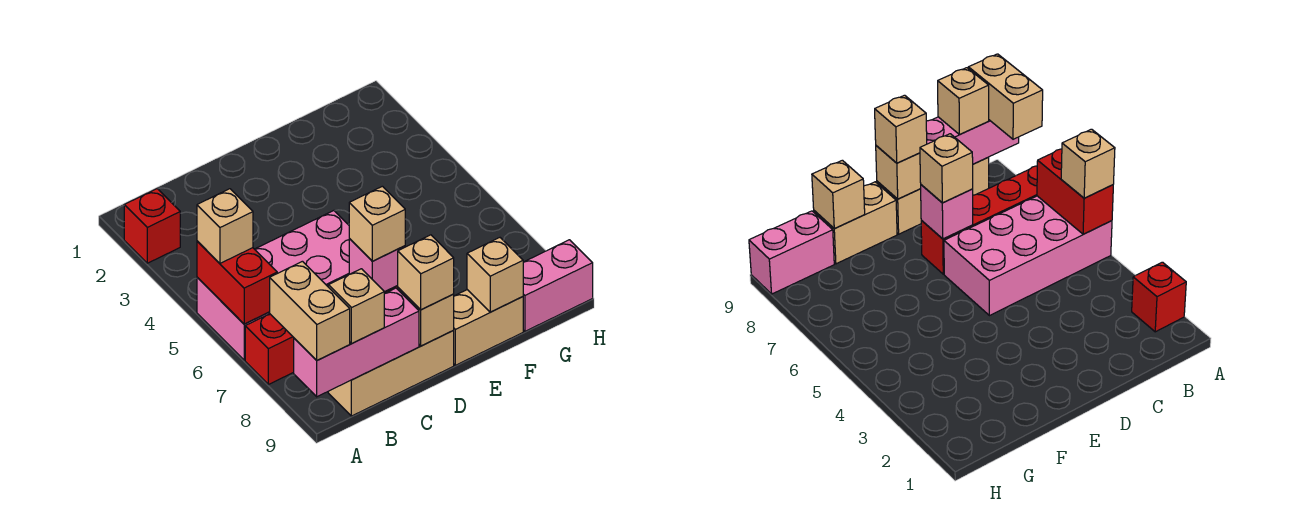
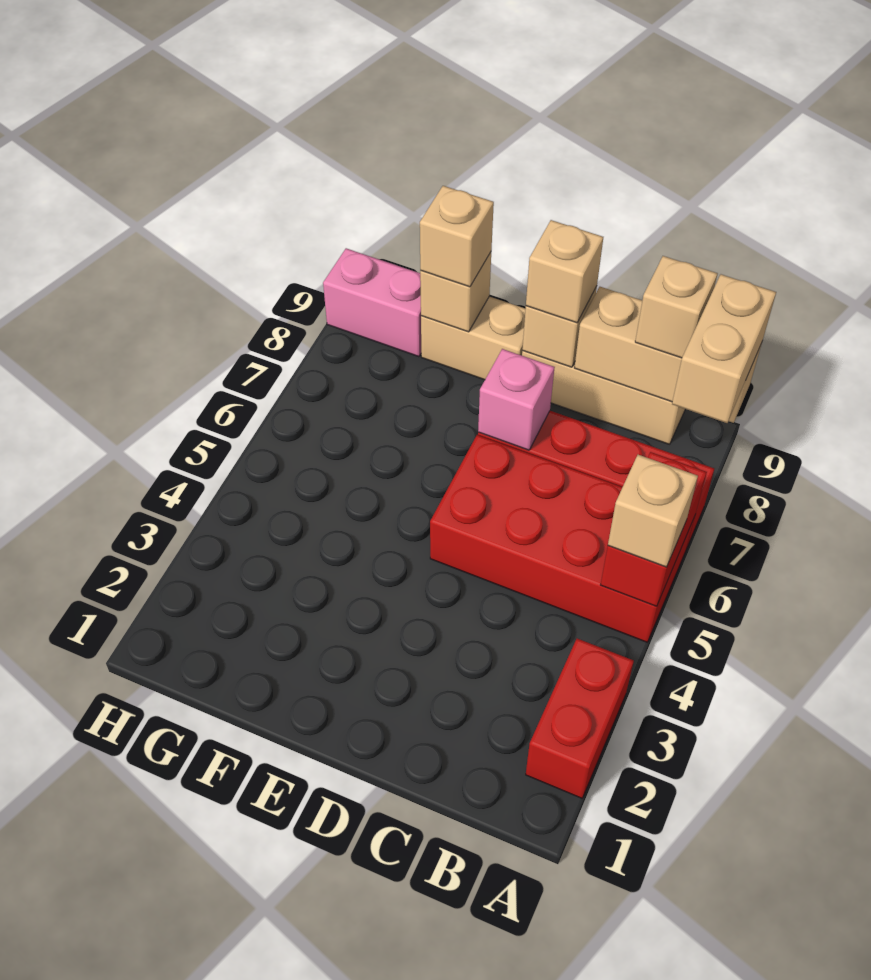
red 1x1 brick [124,189,180,263] -> red 1x2 brick [526,639,634,798]
pink 2x4 brick [197,211,350,360] -> red 2x4 brick [430,435,695,642]
pink 1x3 brick [294,288,419,397] -> tan 1x3 brick [575,287,762,423]
tan 1x1 brick [349,186,405,261] -> tan 1x1 brick moved to [420,186,494,287]

